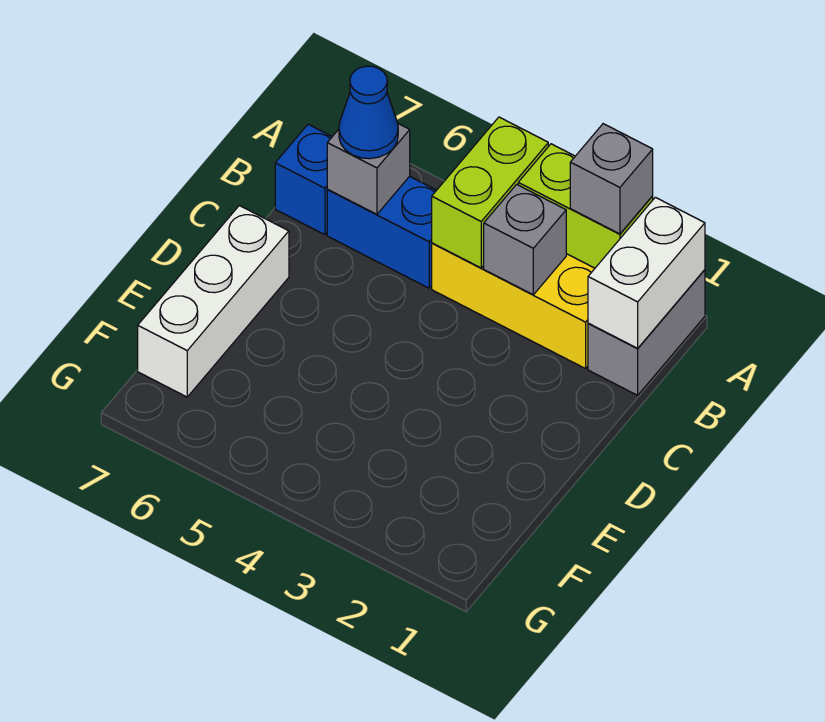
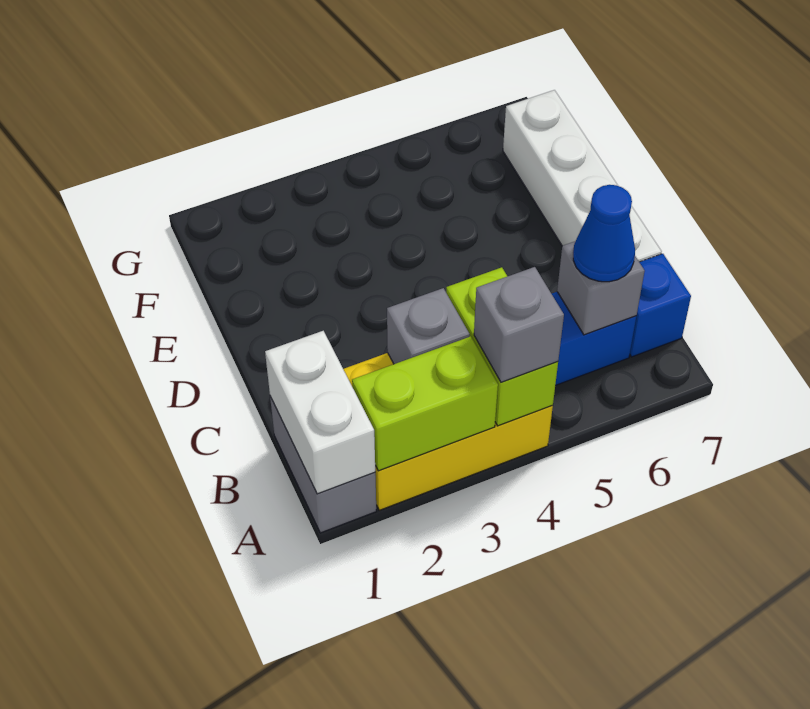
grey 1x1 brick [570,124,653,234] -> grey 1x1 brick moved to [474,267,564,382]
white 1x3 brick [138,206,289,397] -> white 1x4 brick [503,90,662,262]

